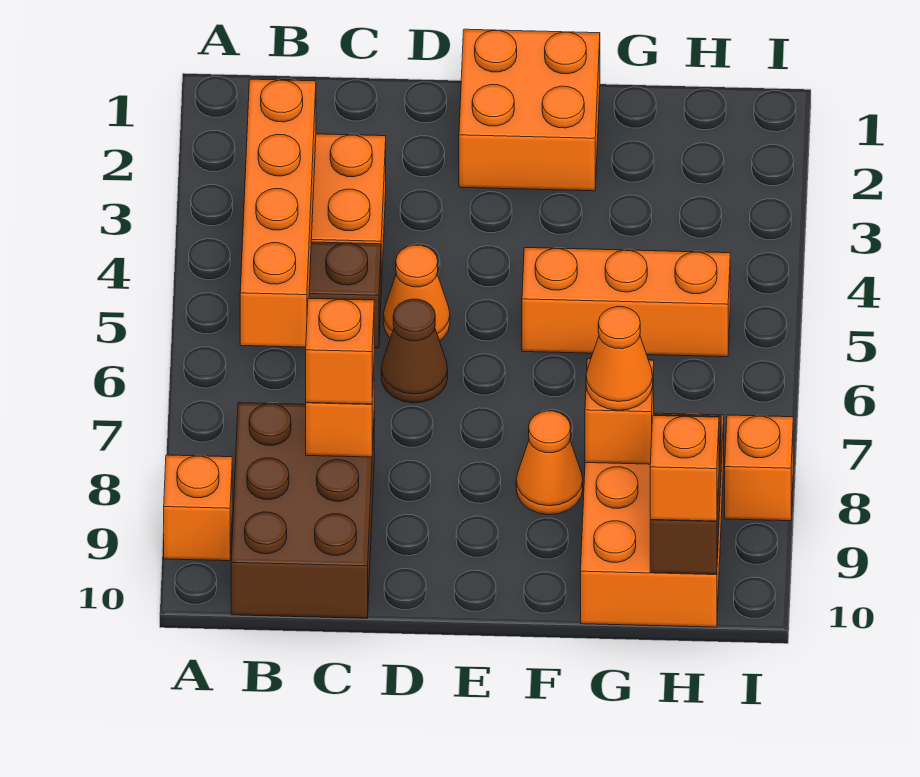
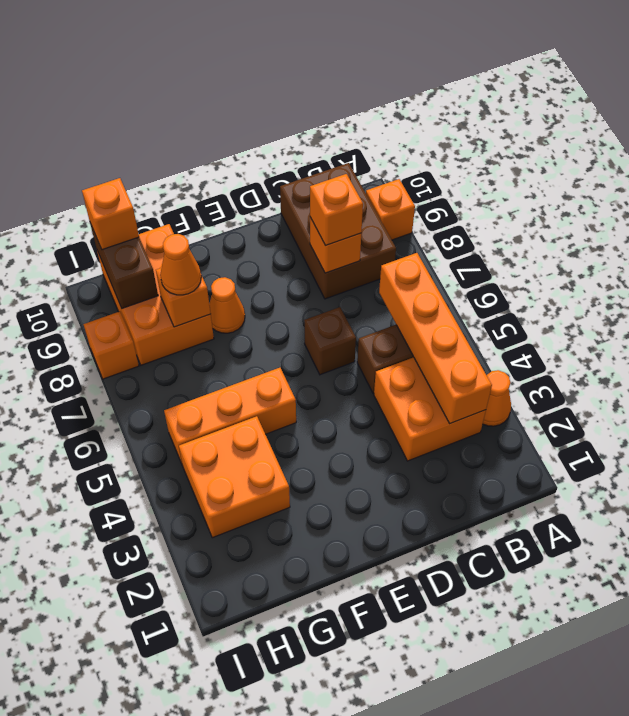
orange 1x1 cone [383,245,450,341] -> orange 1x1 cone moved to [483,370,511,426]
brown 1x1 cone [381,299,448,403] -> brown 1x1 brick [304,307,356,375]
orange 2x2 brick [459,29,600,191] -> orange 2x2 brick moved to [179,416,290,538]

